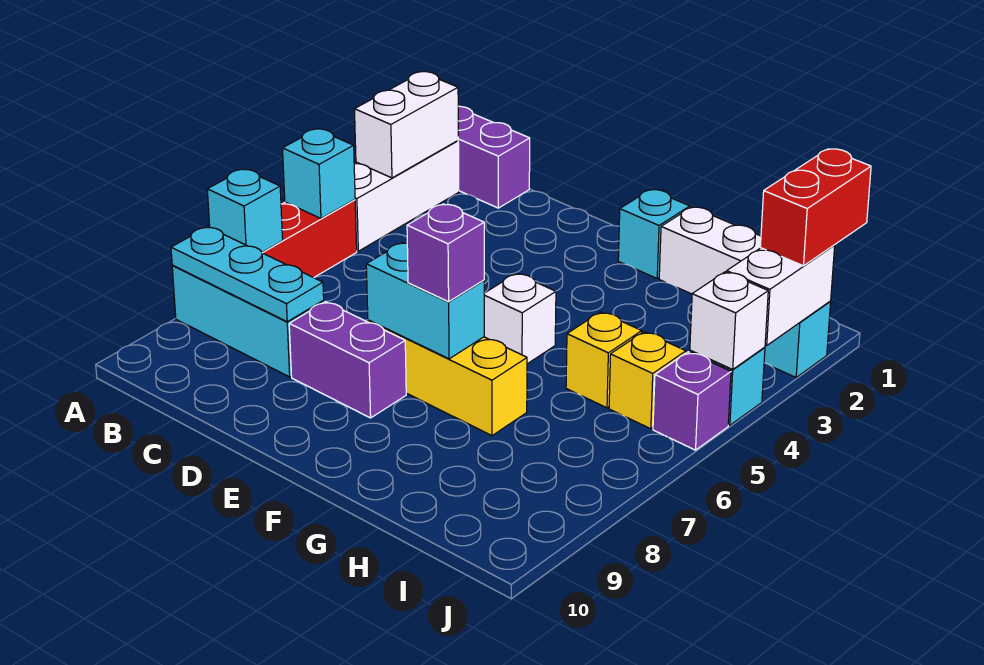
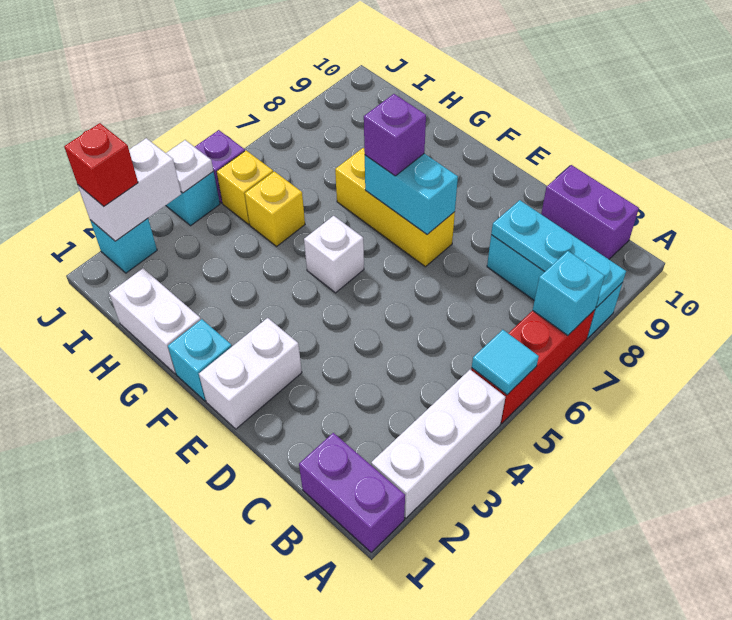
white 1x2 brick [354,72,458,178] -> white 1x2 brick moved to [199,318,302,429]
cyan 1x1 brick [283,129,355,218] -> cyan 1x1 tile [472,330,539,395]
purple 1x2 brick [289,302,406,418] -> purple 1x2 brick moved to [541,165,639,259]
red 1x2 brick [760,149,871,266] -> red 1x1 brick [64,123,138,206]
white 1x1 brick [690,272,768,369] -> white 1x1 plate [166,140,213,193]

